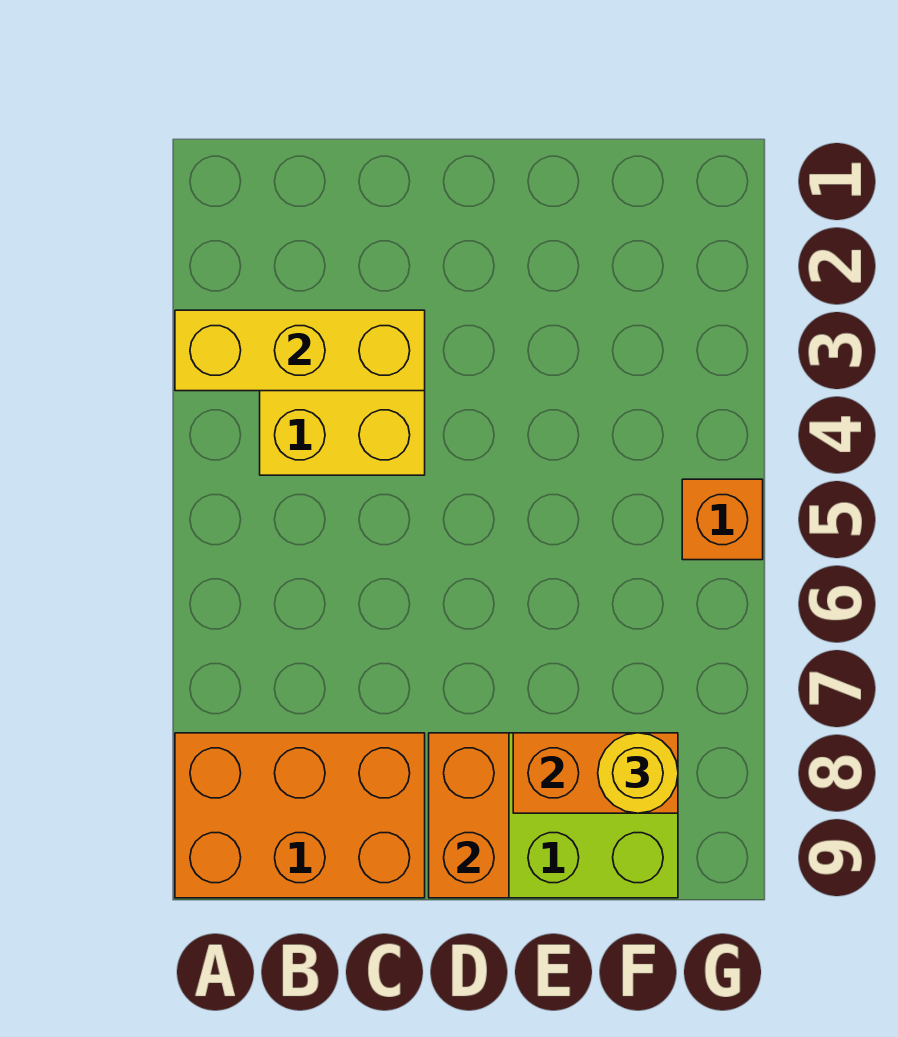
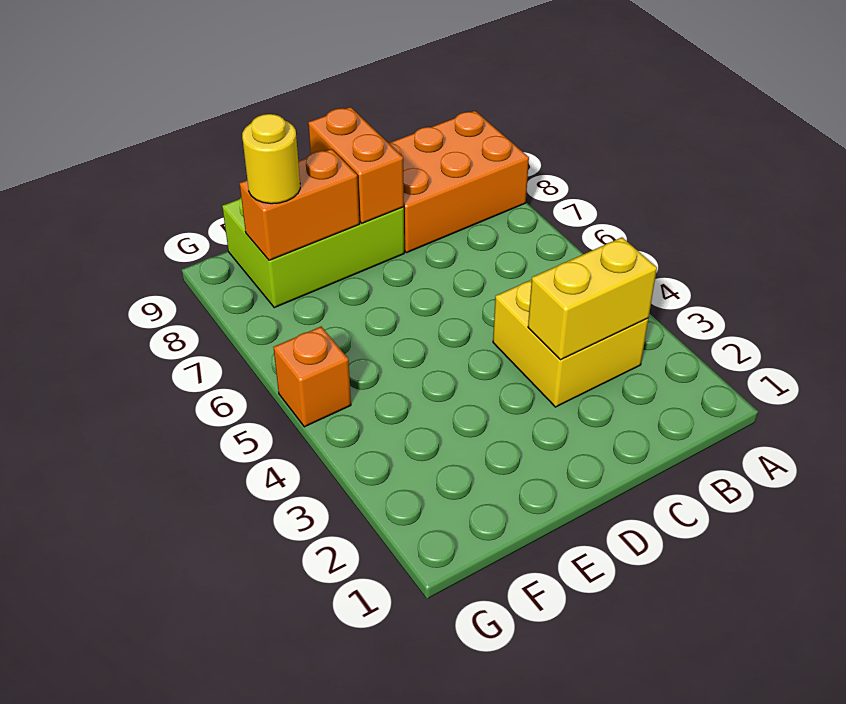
yellow 1x3 brick [175,310,425,391] -> yellow 1x2 brick [528,237,657,360]

